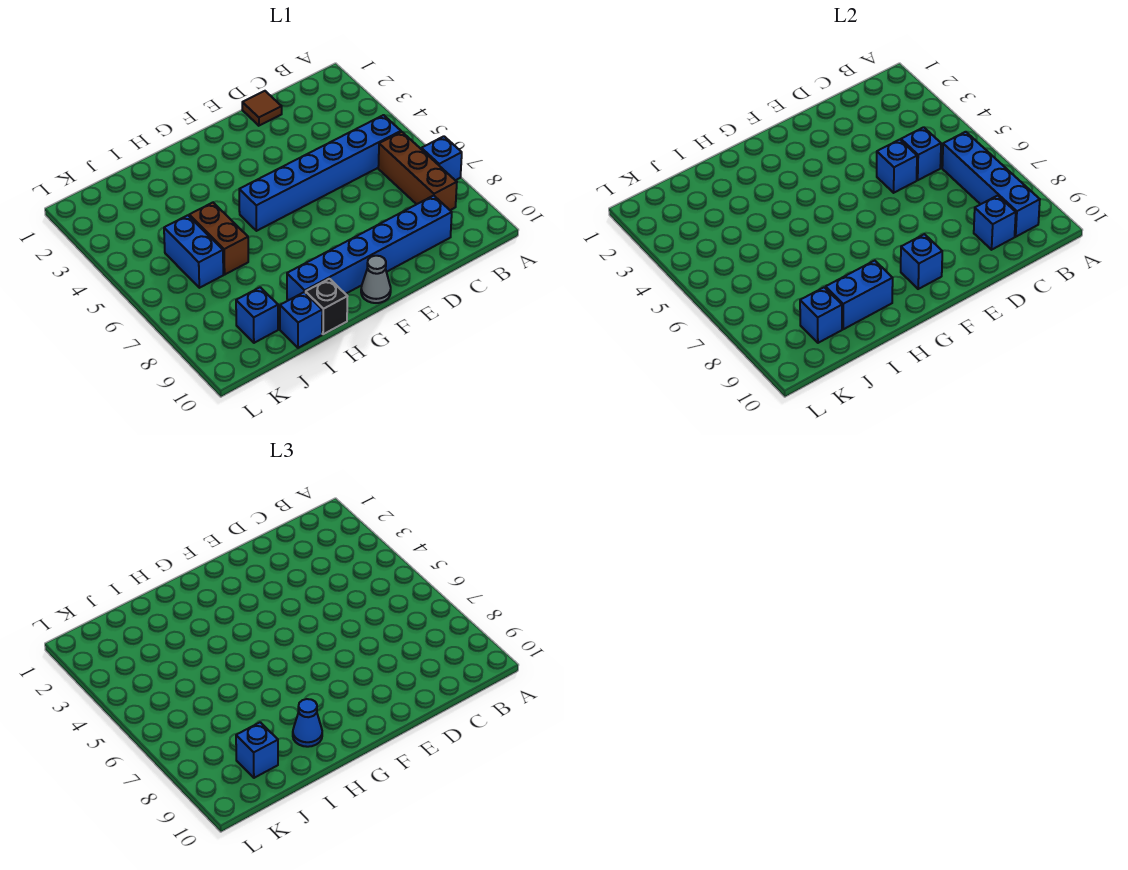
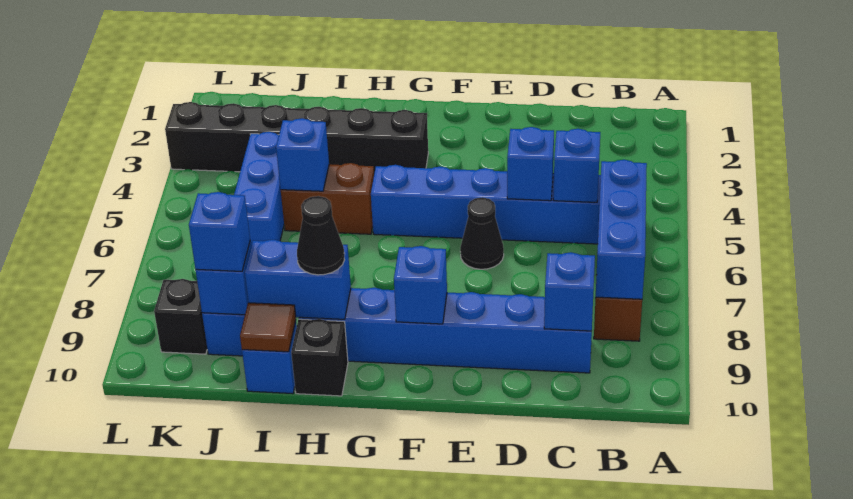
blue 1x1 brick [421,136,462,180] -> blue 1x1 brick moved to [276,118,329,191]
blue 1x4 brick [942,132,1040,237] -> blue 1x3 brick [596,160,647,299]
brown 1x1 tile [242,91,282,126] -> brown 1x1 tile moved to [240,303,296,352]
none -> black 1x1 cone [460,197,504,269]
grey 1x1 cone [361,256,391,303] -> none
none -> black 1x6 brick [165,102,428,173]
blue 1x1 cone [293,699,322,747] -> black 1x1 cone [297,196,345,275]
brown 1x2 brick [189,202,248,274] -> brown 1x2 brick turned to [281,163,374,234]
blue 1x2 brick [164,215,223,288] -> blue 1x3 brick [234,132,284,245]
none -> black 1x1 brick [154,279,207,354]

